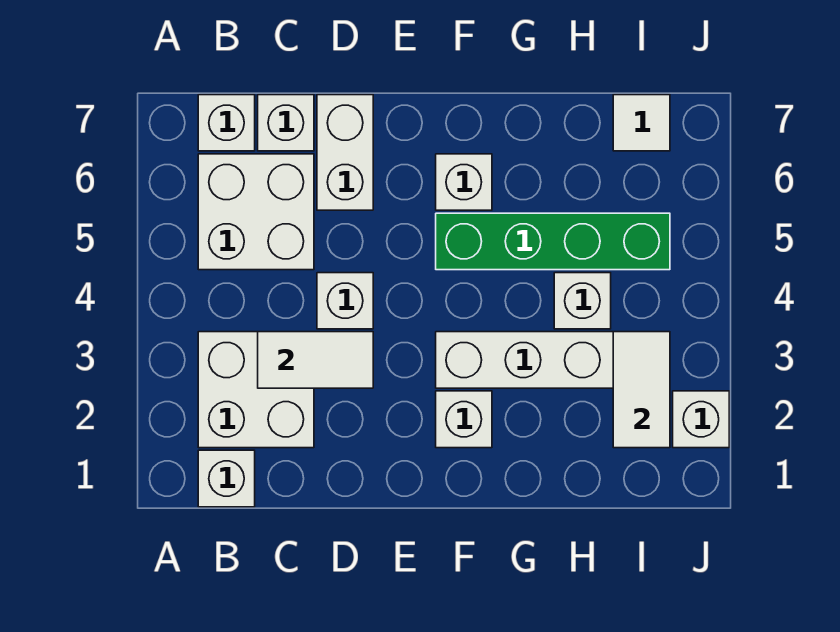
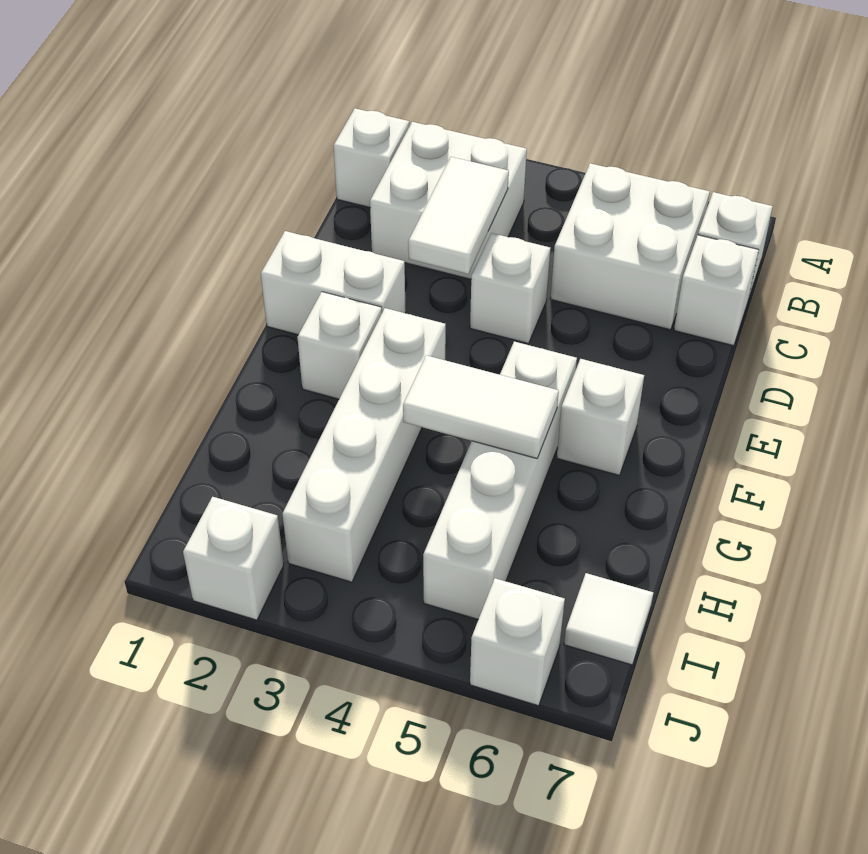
white 1x2 brick [317,95,373,210] -> white 1x2 brick moved to [261,231,406,335]
green 1x4 brick [436,213,670,270] -> white 1x4 brick [423,342,577,619]
white 1x1 brick [554,273,611,329] -> white 1x1 brick moved to [470,578,565,706]
white 1x2 tile [613,332,670,448] -> white 1x2 tile moved to [403,355,559,459]

